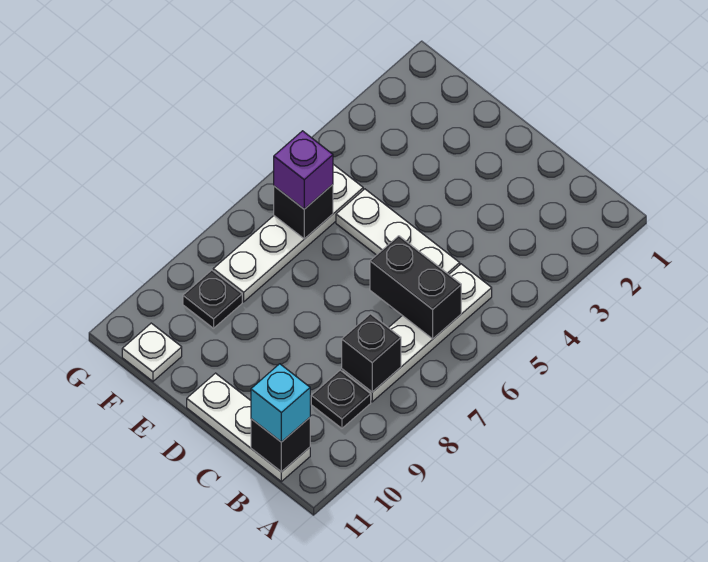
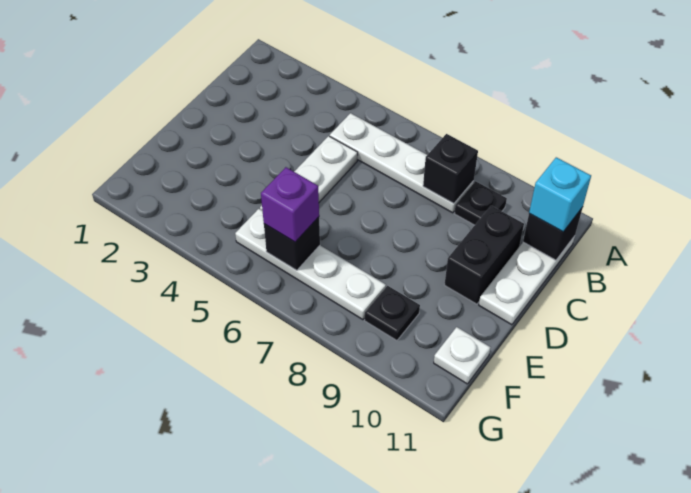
black 1x2 brick [370,236,461,339] -> black 1x2 brick moved to [445,206,524,304]

